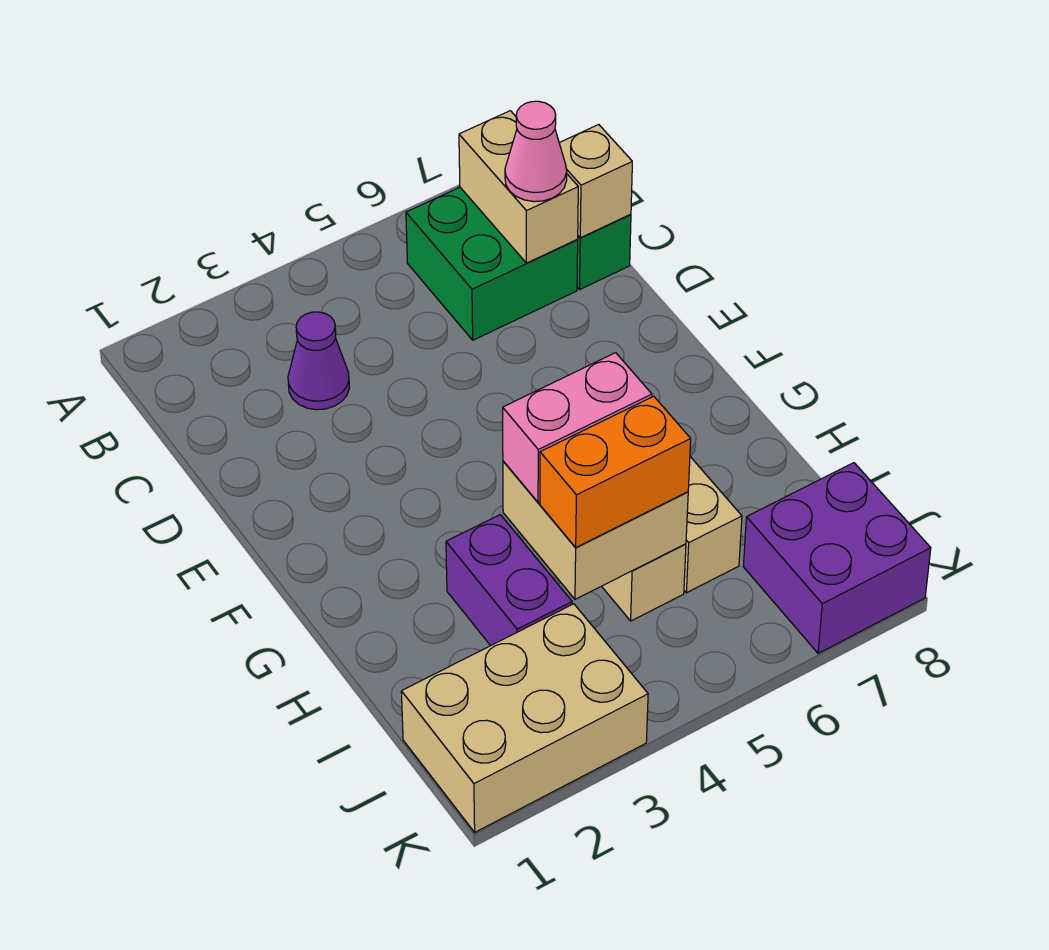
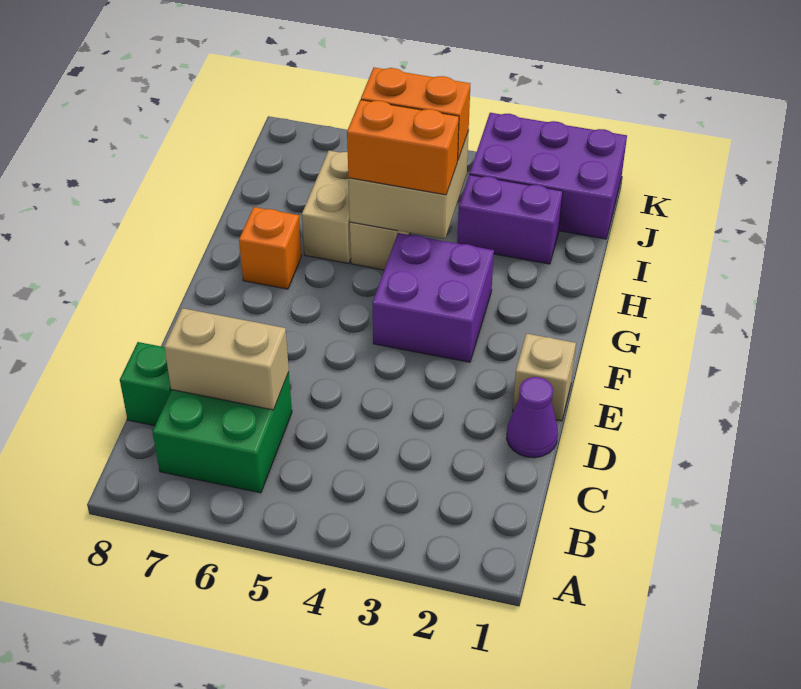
tan 1x2 brick [459,111,578,263] -> tan 1x2 brick turned to [164,308,289,410]
purple 1x1 cone [288,312,350,410] -> purple 1x1 cone moved to [507,377,558,458]
pink 1x1 cone [505,101,567,202] -> none
tan 1x1 brick [559,125,632,238] -> tan 1x1 brick moved to [513,334,576,421]
none -> orange 1x1 brick [239,207,301,289]
purple 1x2 brick [446,515,572,646] -> purple 1x2 brick turned to [457,175,563,264]
pink 1x2 brick [503,353,652,502] -> orange 1x2 brick [347,100,459,195]
tan 2x3 brick [401,604,648,832] -> purple 2x3 brick [470,113,627,239]
purple 2x2 brick [743,463,931,653] -> purple 2x2 brick moved to [372,233,494,362]

